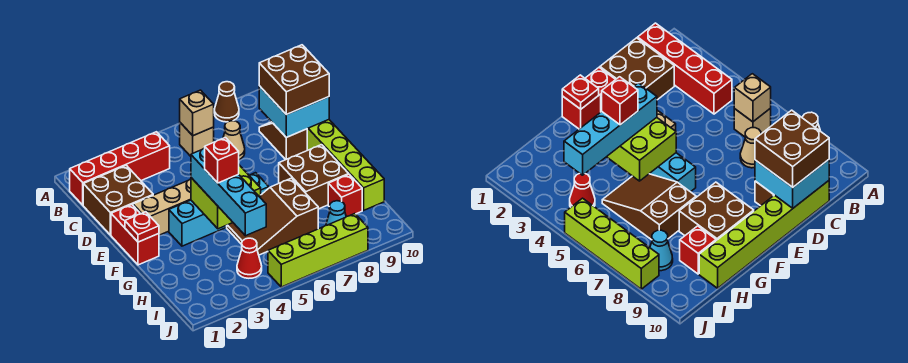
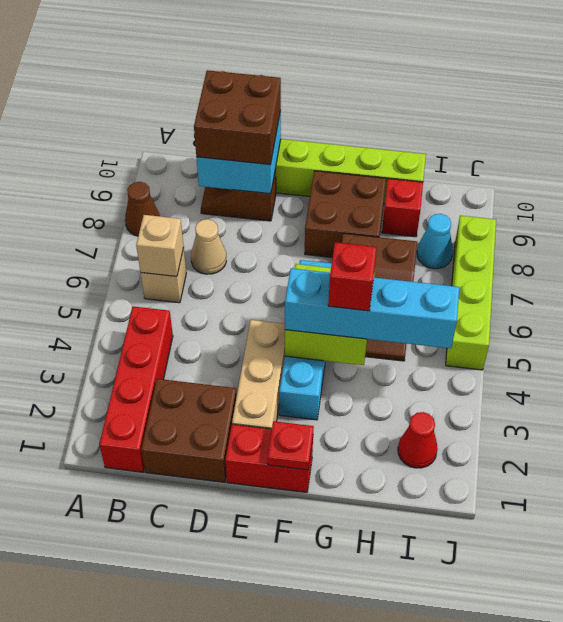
red 1x1 cone [237,238,262,278] -> red 1x1 cone moved to [398,412,438,468]

